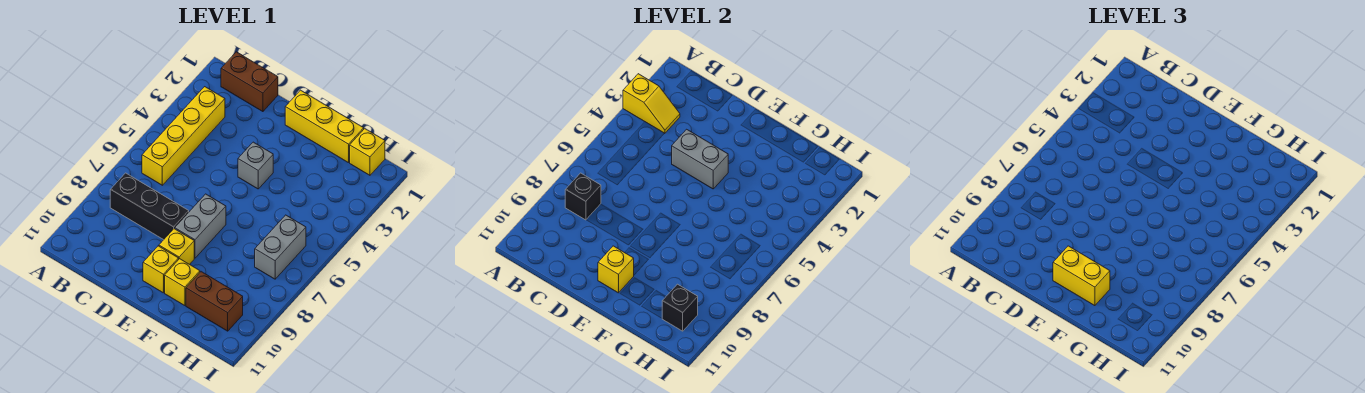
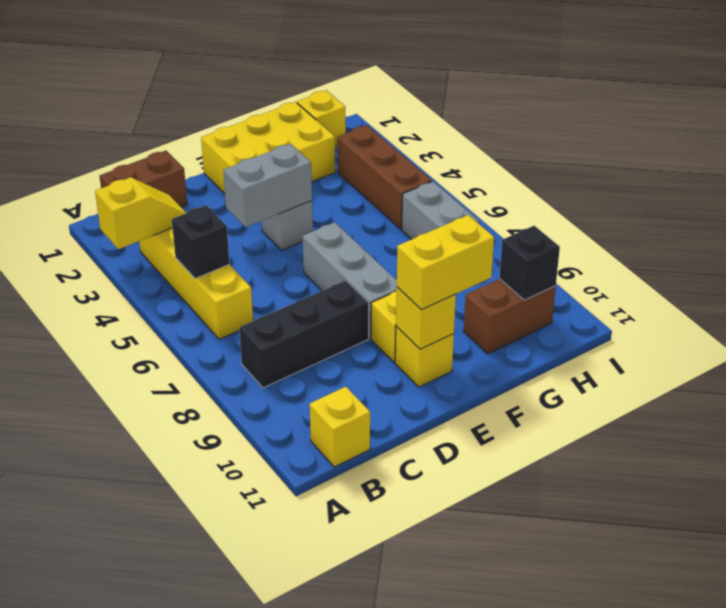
black 1x1 brick [565,173,601,220] -> black 1x1 brick moved to [172,205,230,279]
yellow 1x3 brick [285,90,364,163] -> yellow 2x3 brick [201,102,335,194]
grey 1x2 brick [175,194,226,258] -> grey 1x3 brick [303,222,397,338]
yellow 1x1 brick [165,259,200,306] -> yellow 1x1 brick moved to [310,387,370,467]
none -> brown 1x3 brick [337,125,432,229]

